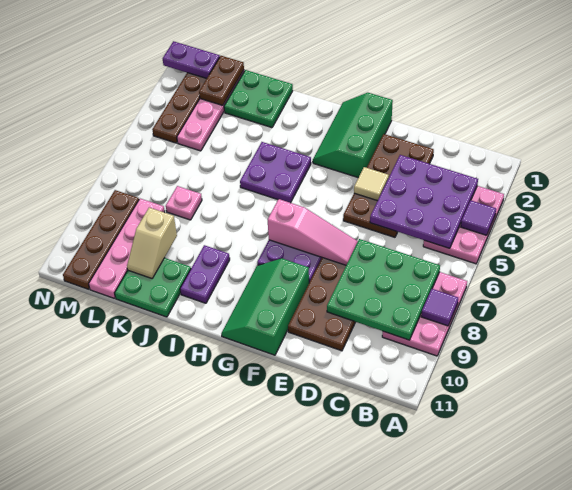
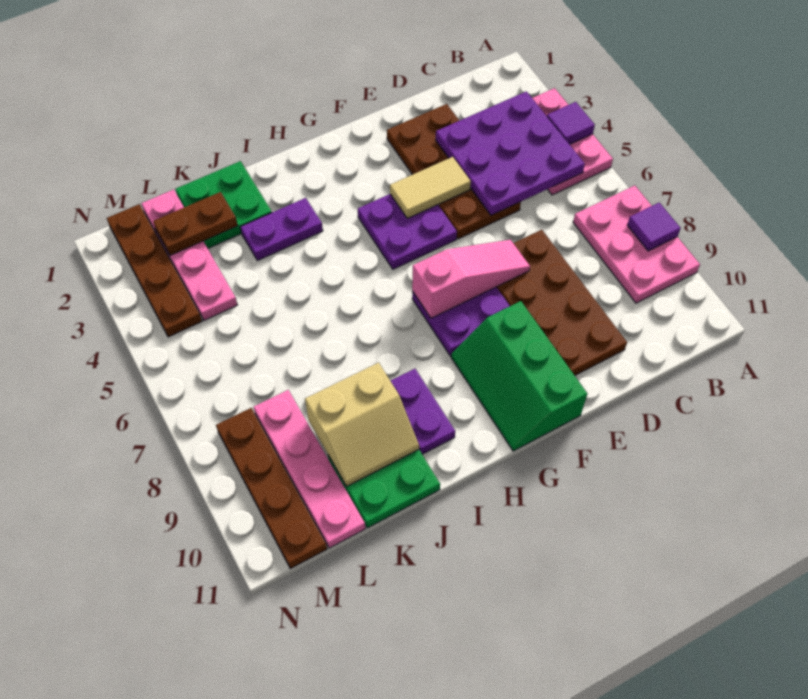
green 3x3 plate [327,239,440,340] -> none
tan 1x1 tile [354,167,389,201] -> tan 1x2 tile [390,157,471,218]
green 2x3 slope [313,93,393,178] -> none
purple 2x2 plate [240,142,311,203] -> purple 2x2 plate moved to [358,194,457,269]
pink 1x1 plate [166,186,202,220] -> none
tan 1x2 slope [127,208,177,278] -> tan 2x2 slope [305,363,419,486]
brown 1x2 plate [199,56,244,105] -> brown 1x2 plate turned to [153,192,238,255]
purple 1x2 plate [163,41,220,78] -> purple 1x2 plate moved to [241,198,323,261]

